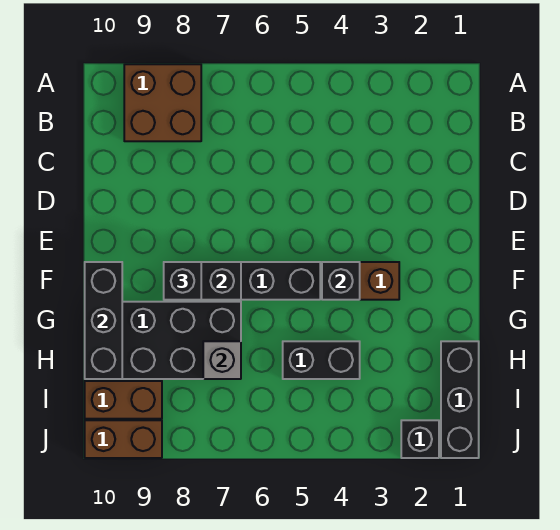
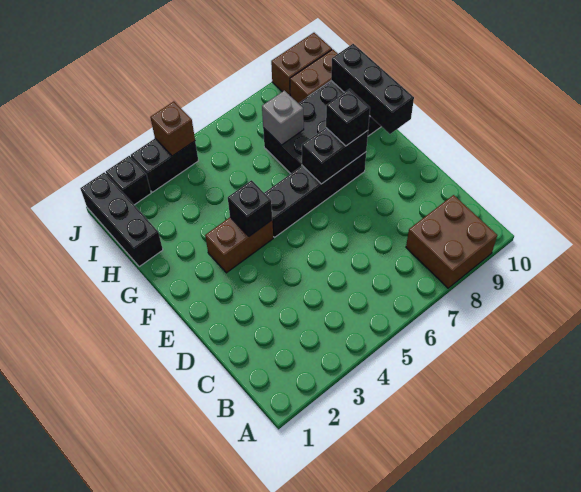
black 1x2 brick [283,341,360,379] -> black 1x2 brick moved to [131,139,198,192]
none -> brown 1x1 brick [150,101,195,156]

